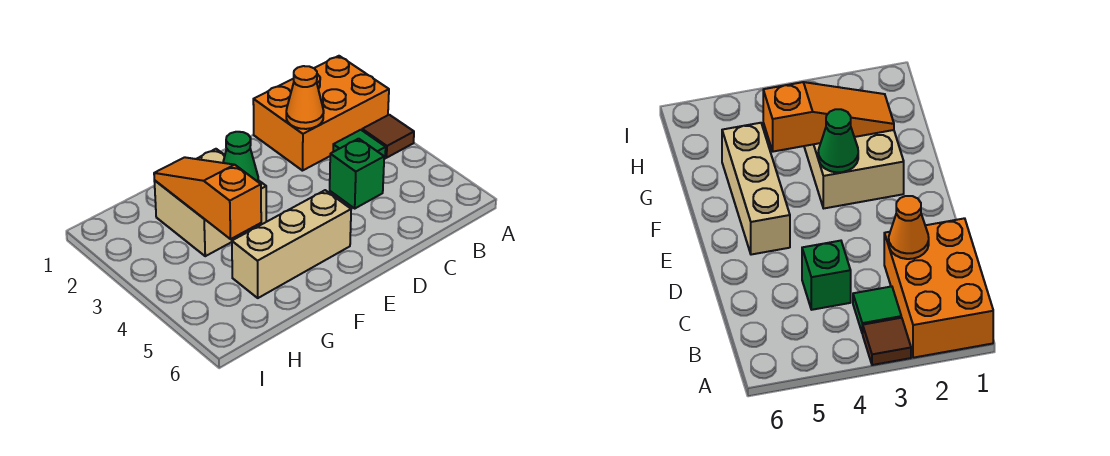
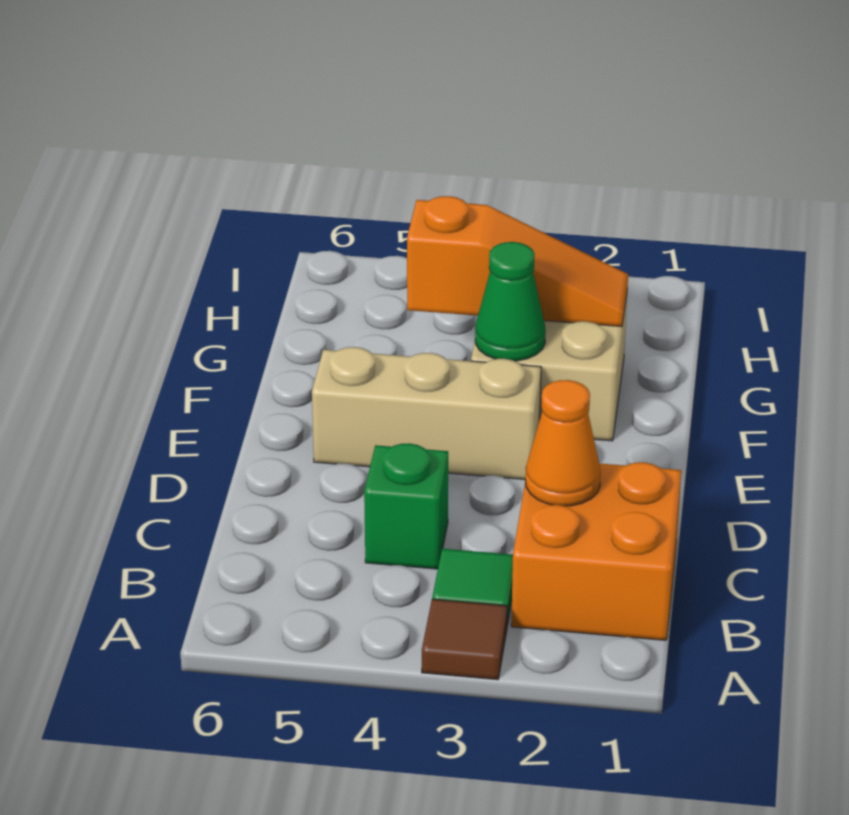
orange 2x3 brick [253,56,389,171] -> orange 2x2 brick [511,462,681,640]
tan 1x3 brick [232,190,351,298] -> tan 1x3 brick turned to [312,347,541,479]

